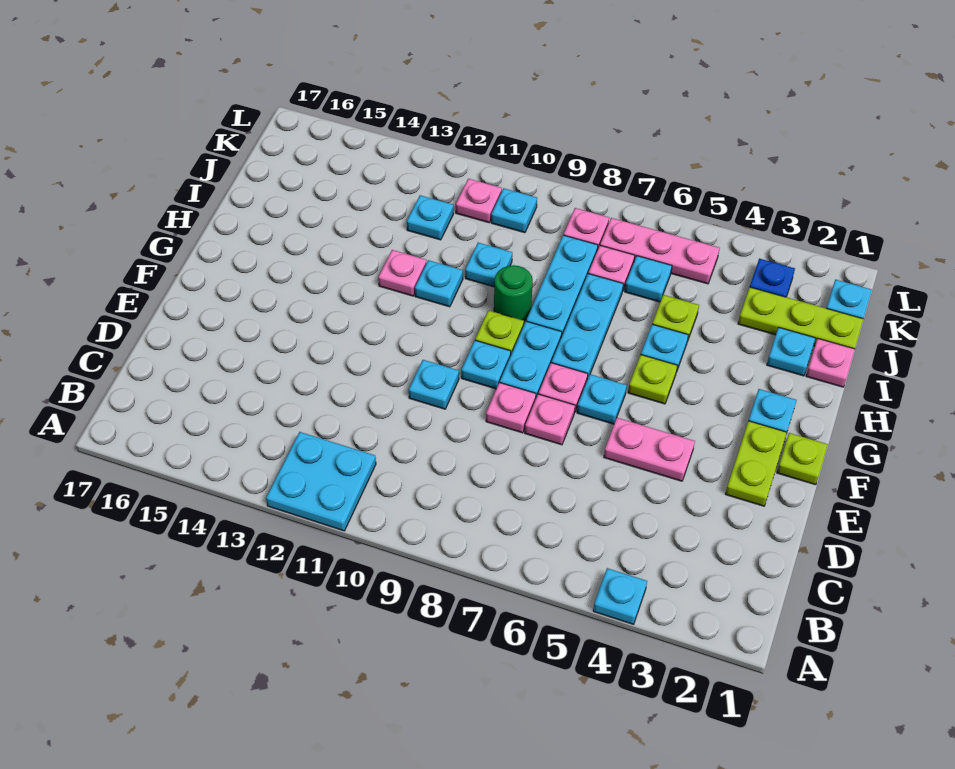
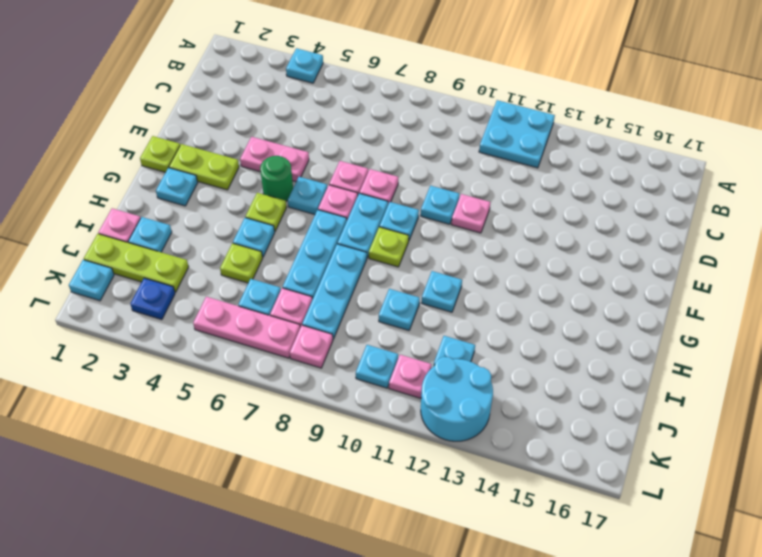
lime 1x2 plate [725,421,787,506] -> lime 1x2 plate turned to [169,144,239,190]
green 1x1 round brick [494,265,533,321] -> green 1x1 round brick moved to [260,156,293,201]
pink 1x1 plate [378,250,426,296] -> pink 1x1 plate moved to [451,194,491,233]
none -> cyan 2x2 round brick [421,357,493,441]

